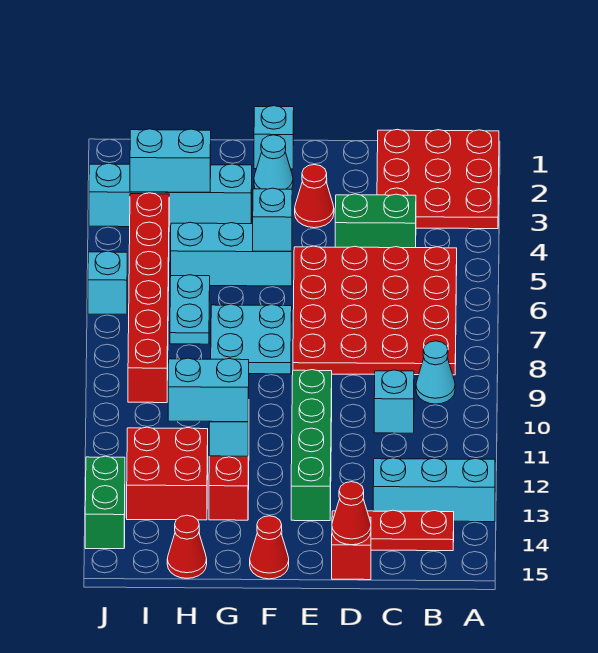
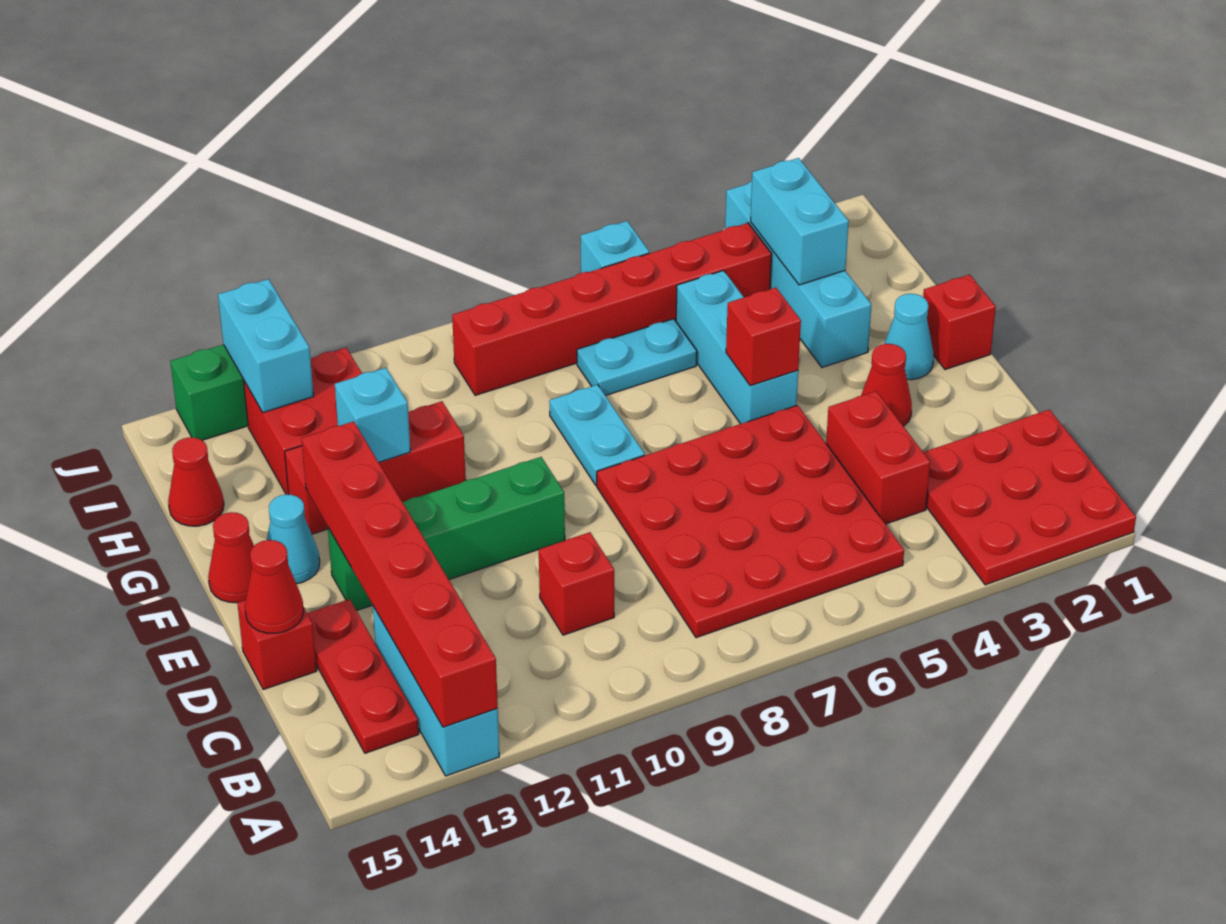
none -> red 1x6 brick [301,421,498,727]
cyan 1x1 cone [416,341,455,404] -> cyan 1x1 cone moved to [267,495,320,584]
green 1x2 brick [335,194,416,248] -> red 1x2 brick [826,391,930,524]
cyan 1x1 brick [374,370,414,433] -> red 1x1 brick [539,532,614,635]
cyan 1x1 brick [254,106,294,169] -> red 1x1 brick [923,275,996,370]
cyan 1x1 brick [253,188,292,251] -> red 1x1 brick [726,288,801,386]
cyan 2x2 plate [211,304,292,374] -> cyan 1x2 plate [549,385,645,485]
cyan 1x2 brick [168,358,249,422] -> cyan 1x2 brick moved to [218,279,314,412]

